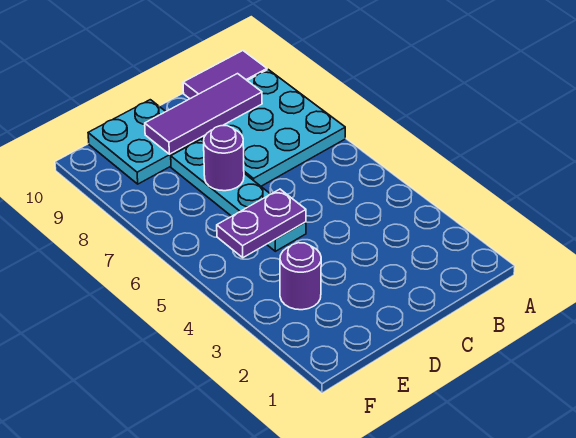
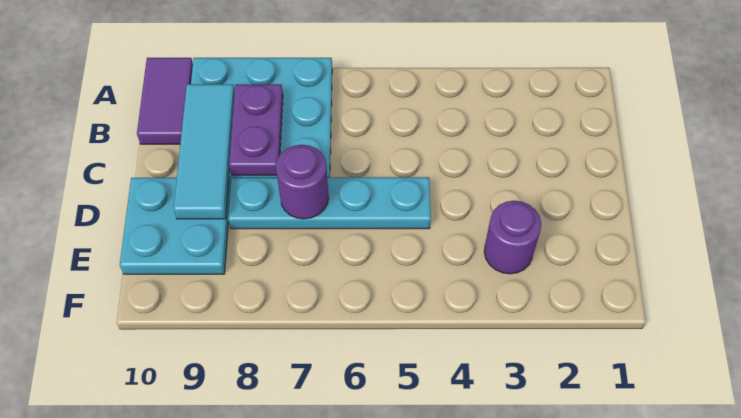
purple 1x3 tile [145,74,262,154] -> cyan 1x3 tile [174,84,235,219]
purple 1x2 plate [217,189,306,258] -> purple 1x2 plate moved to [229,84,283,175]

